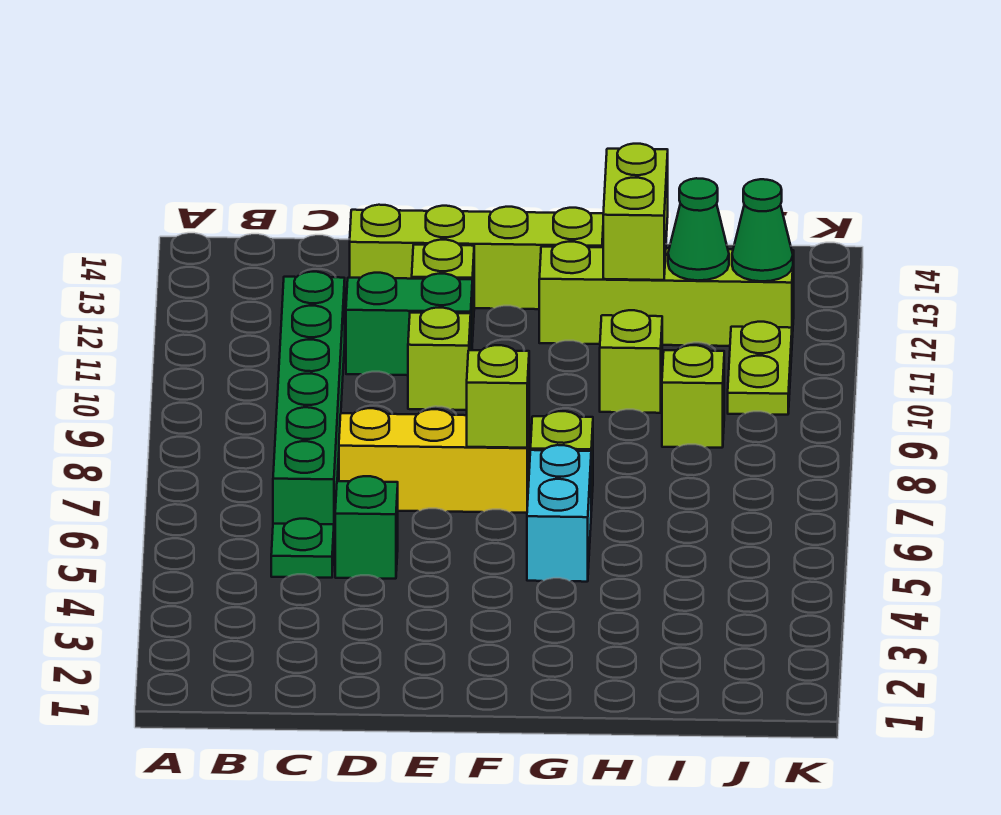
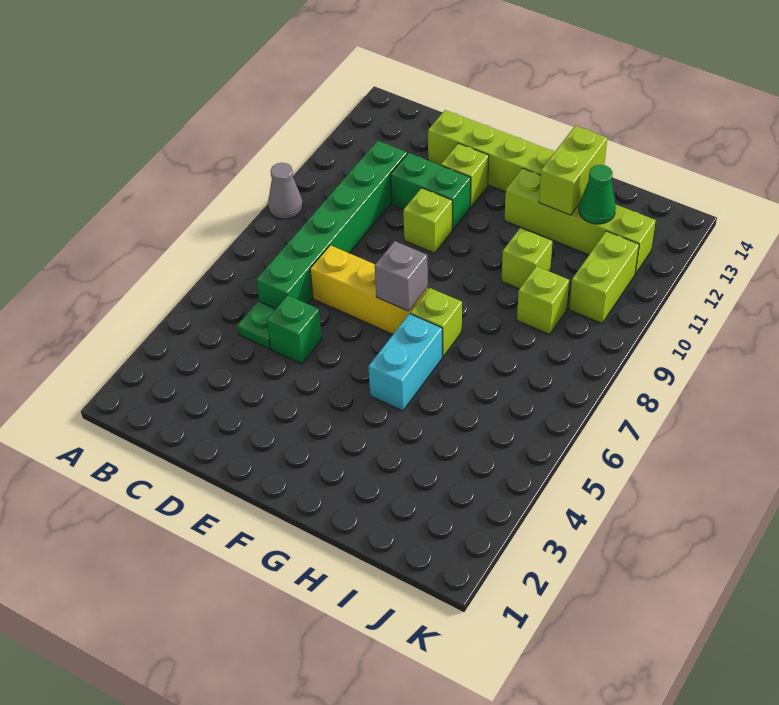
none -> grey 1x1 cone [268,163,303,219]
lime 1x1 brick [467,345,529,448] -> grey 1x1 brick [375,241,428,311]
lime 1x2 plate [728,322,792,415] -> lime 1x2 brick [569,231,639,323]
green 1x1 cone [732,179,793,281] -> none

